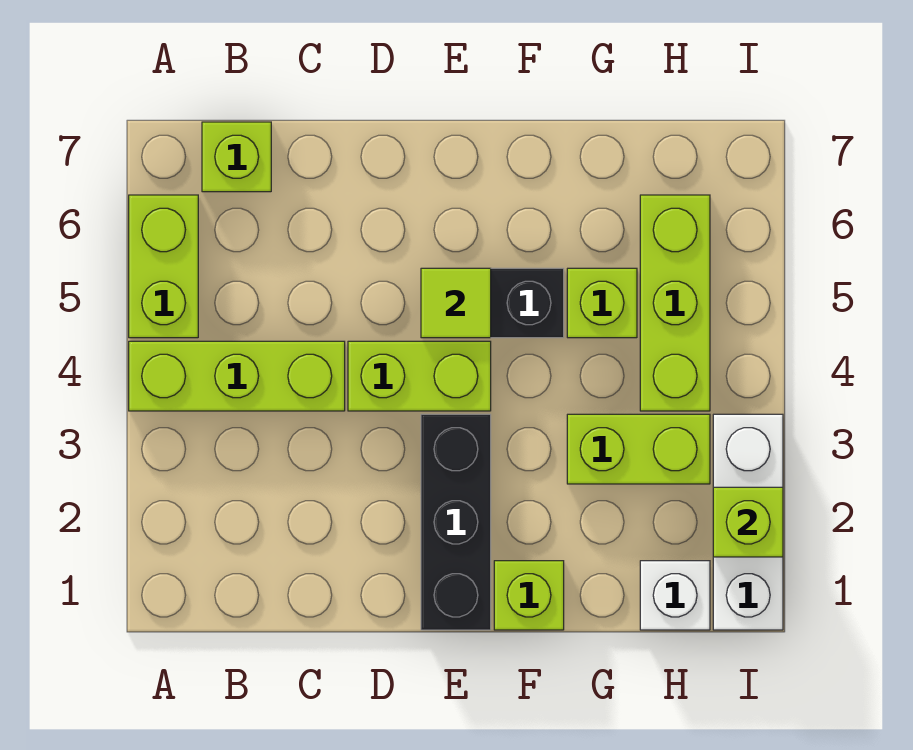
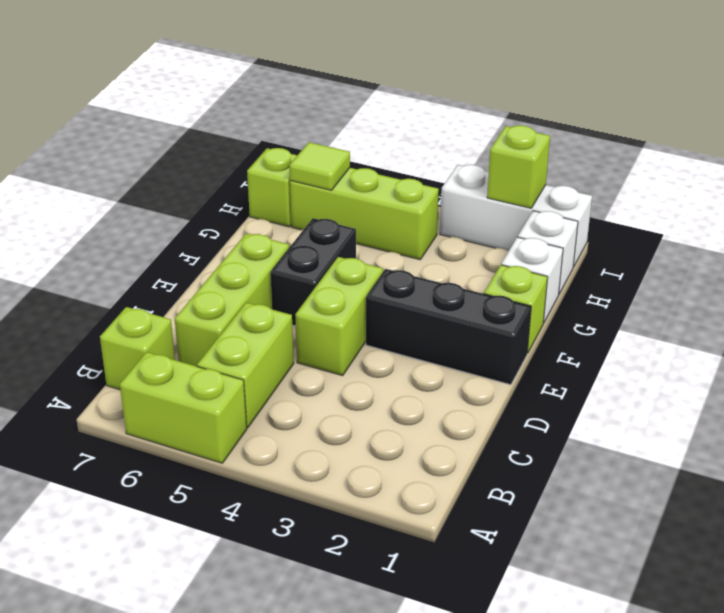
lime 1x3 brick [129,341,345,411] -> lime 1x3 brick moved to [175,233,289,366]
lime 1x1 tile [421,268,491,338] -> lime 1x1 tile moved to [290,142,350,190]
none -> white 1x1 brick [501,237,563,323]
lime 1x2 brick [567,414,710,484] -> lime 1x2 brick moved to [197,303,294,428]
lime 1x1 brick [567,268,637,338] -> lime 1x1 brick moved to [247,148,297,227]

